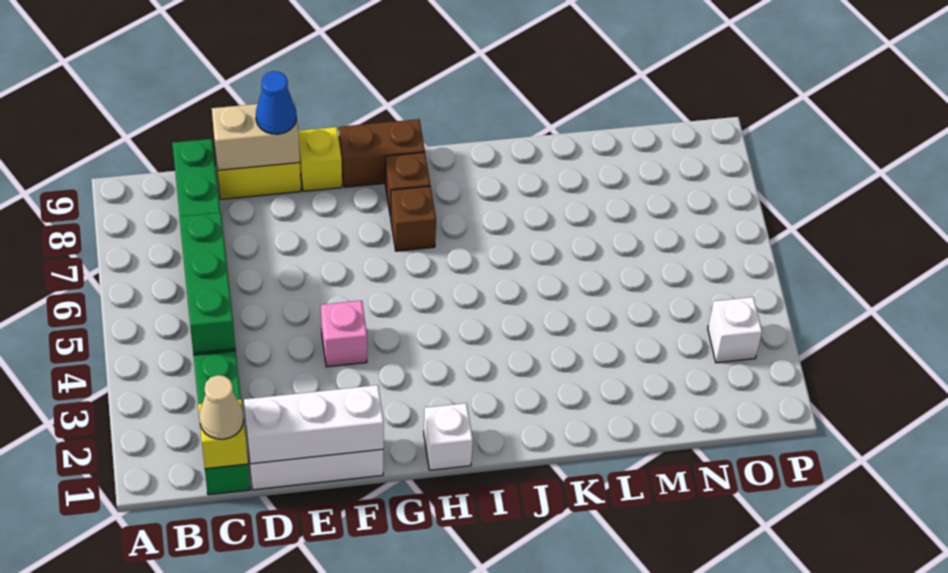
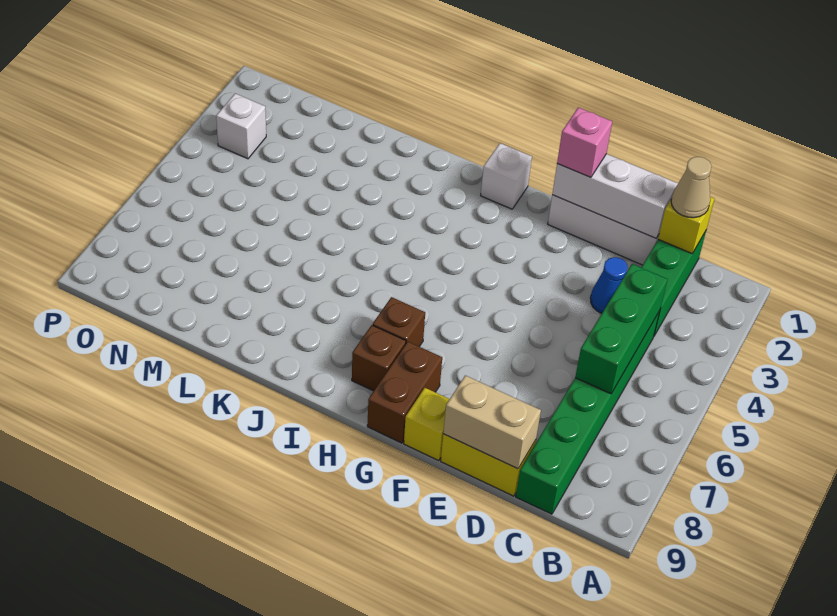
blue 1x1 cone [256,71,297,134] -> blue 1x1 cone moved to [590,257,628,314]
pink 1x1 brick [321,301,367,367] -> pink 1x1 brick moved to [557,108,612,177]
brown 1x2 brick [339,119,425,187] -> brown 1x2 brick turned to [367,342,442,443]

